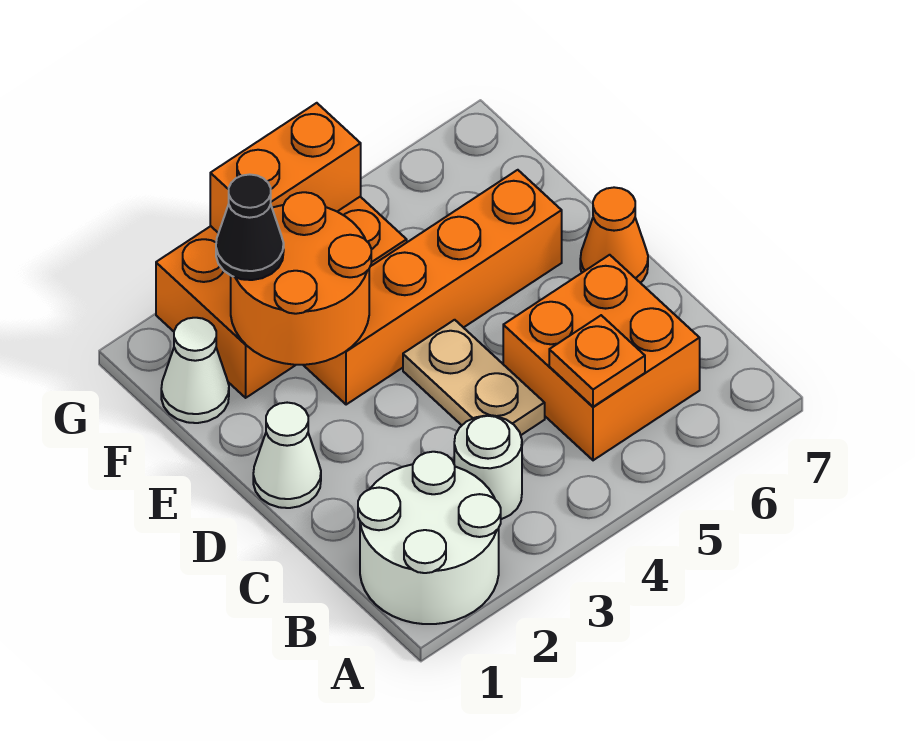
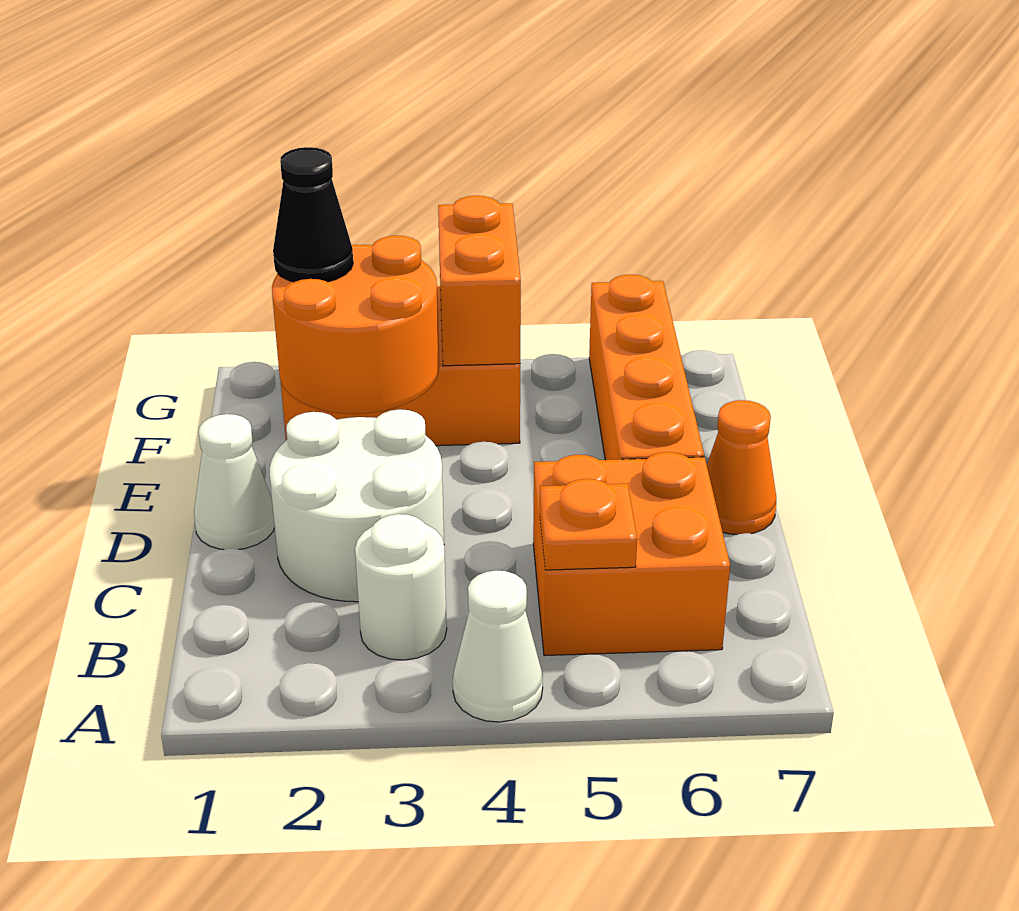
white 2x2 round brick [358,452,501,624] -> white 2x2 round brick moved to [269,409,444,602]
tan 1x2 plate [403,320,545,435] -> none
orange 1x4 brick [304,170,562,405] -> orange 1x4 brick turned to [589,274,704,460]
white 1x1 cone [161,318,229,423] -> white 1x1 cone moved to [453,570,543,722]
orange 1x2 brick [210,103,361,233] -> orange 1x2 brick turned to [438,196,521,366]

